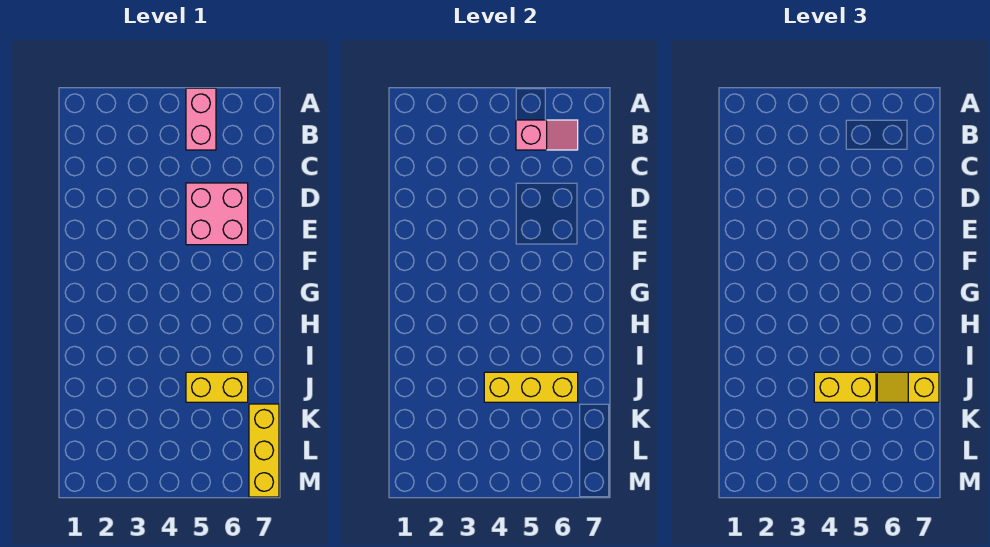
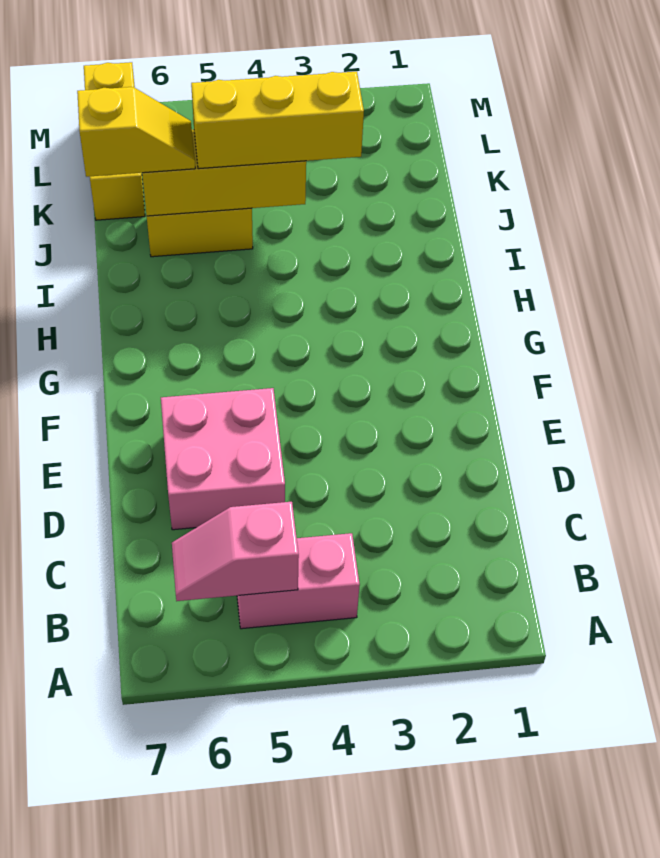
pink 1x2 brick [186,88,216,150] -> pink 1x2 brick turned to [237,533,360,629]
yellow 1x2 brick [814,372,876,402] -> yellow 1x3 brick [191,72,364,169]

